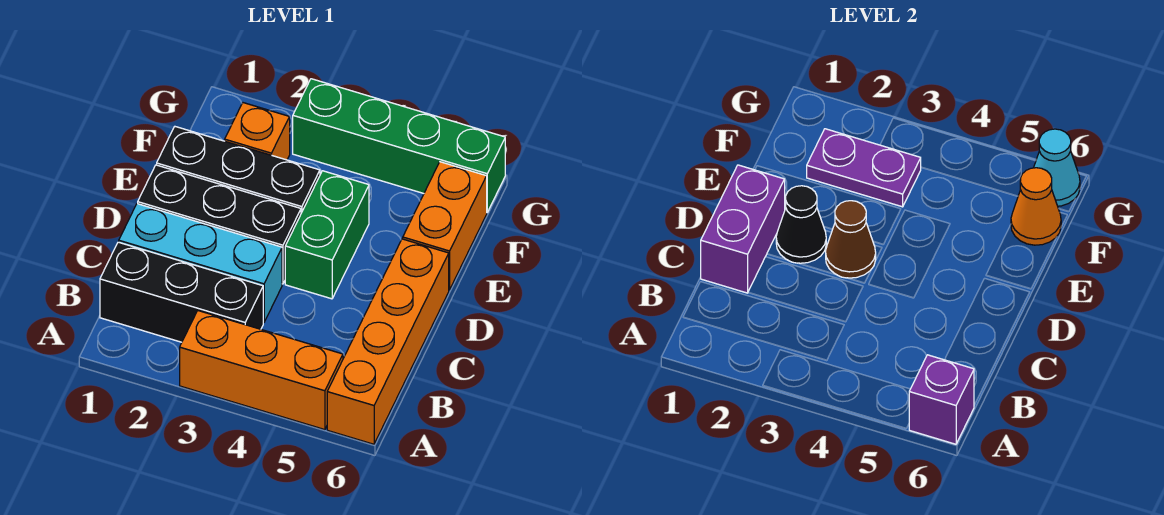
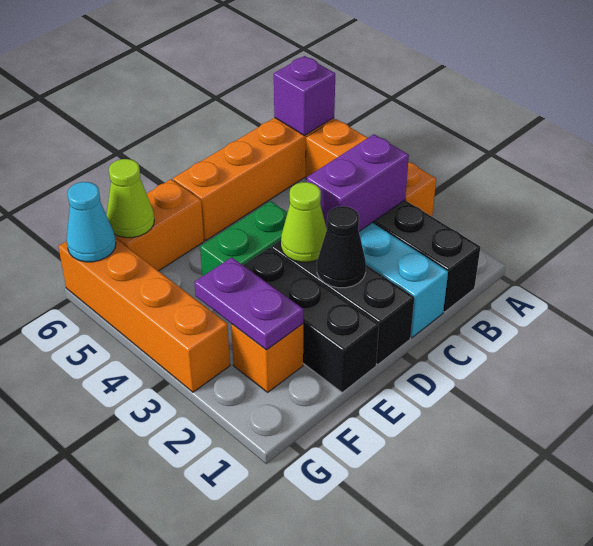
purple 1x2 brick [701,165,785,293] -> purple 1x2 brick moved to [307,134,409,231]
brown 1x1 cone [826,201,876,278] -> lime 1x1 cone [281,182,327,262]
orange 1x1 cone [1011,168,1061,245] -> lime 1x1 cone [107,159,154,238]
green 1x4 brick [293,79,505,212] -> orange 1x4 brick [58,238,230,392]

